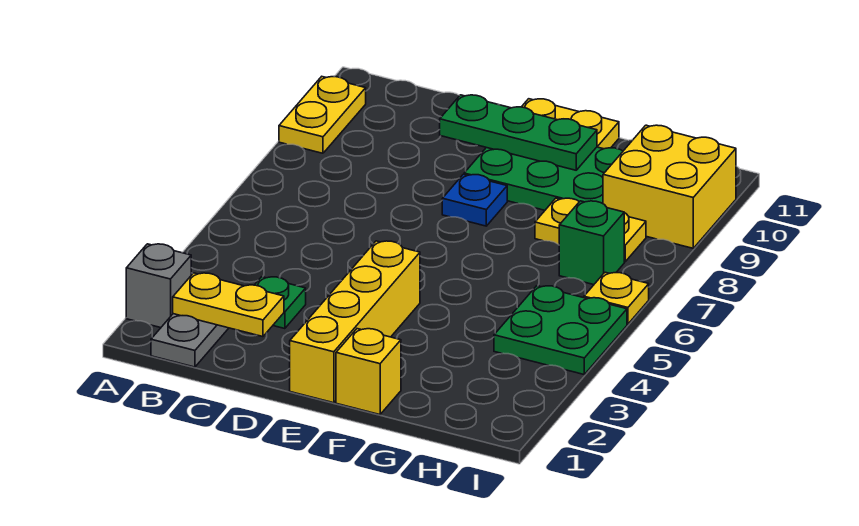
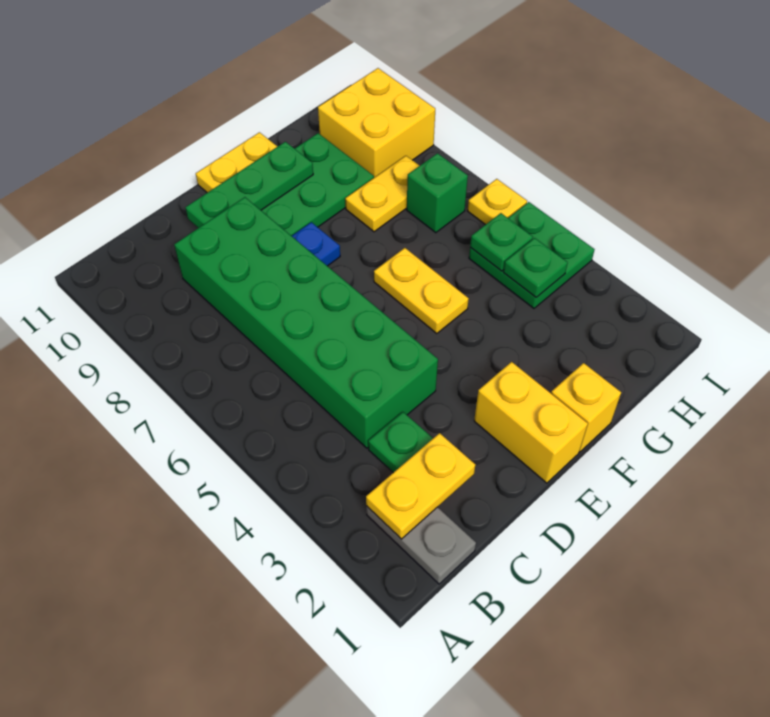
grey 1x1 brick [126,244,191,328] -> none
yellow 1x2 plate [279,77,366,153] -> yellow 1x2 plate moved to [374,248,469,333]
none -> green 2x6 brick [174,197,438,448]
yellow 1x4 brick [290,241,420,403] -> yellow 1x2 brick [474,362,588,483]
none -> green 1x1 plate [503,238,568,297]
none -> green 1x1 plate [470,213,533,271]

